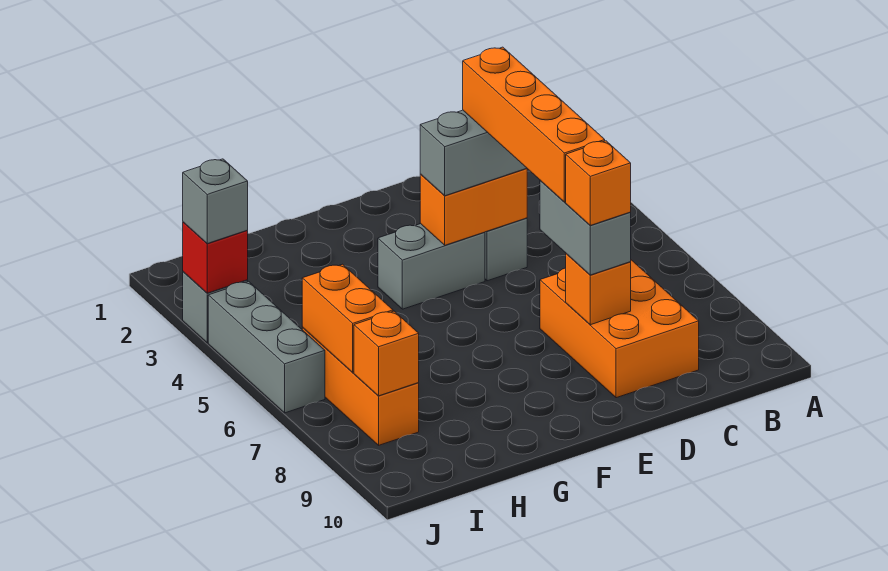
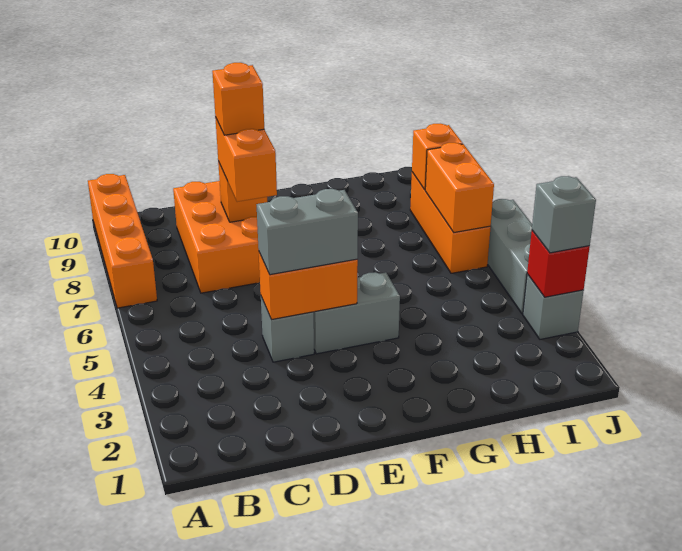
orange 1x4 brick [463,47,605,202] -> orange 1x4 brick moved to [88,174,157,308]
grey 1x2 brick [540,180,631,275] -> orange 1x2 brick [215,117,277,202]

